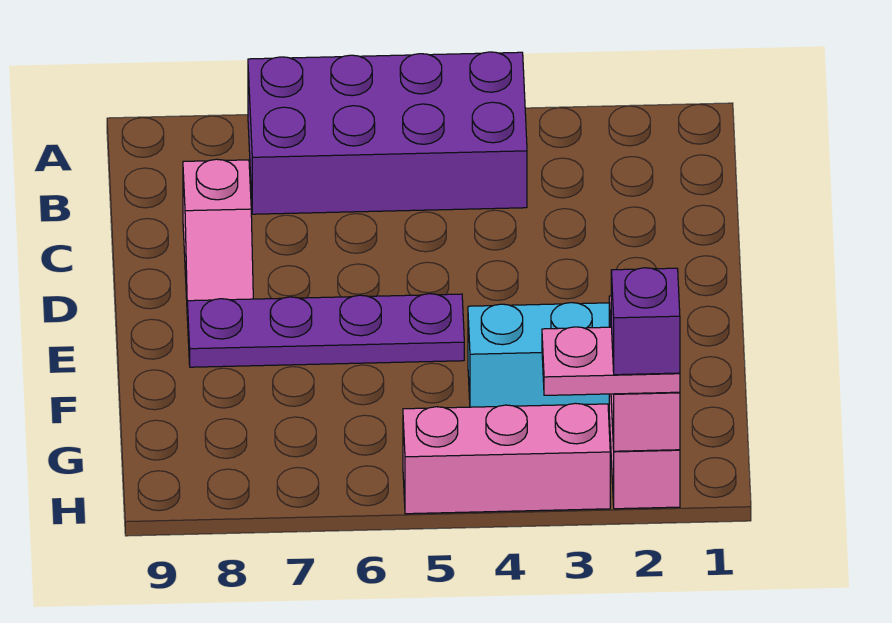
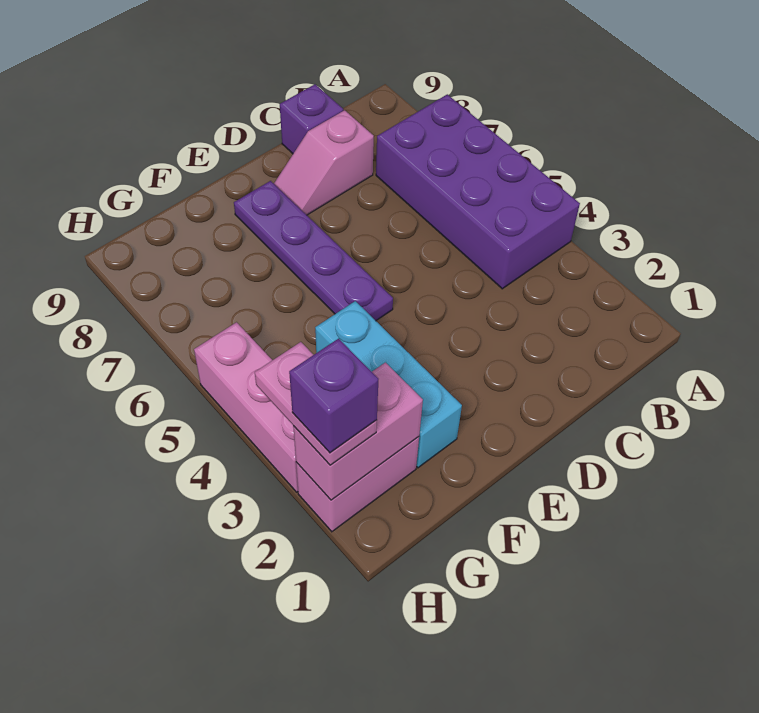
none -> purple 1x1 brick [280,84,343,154]

